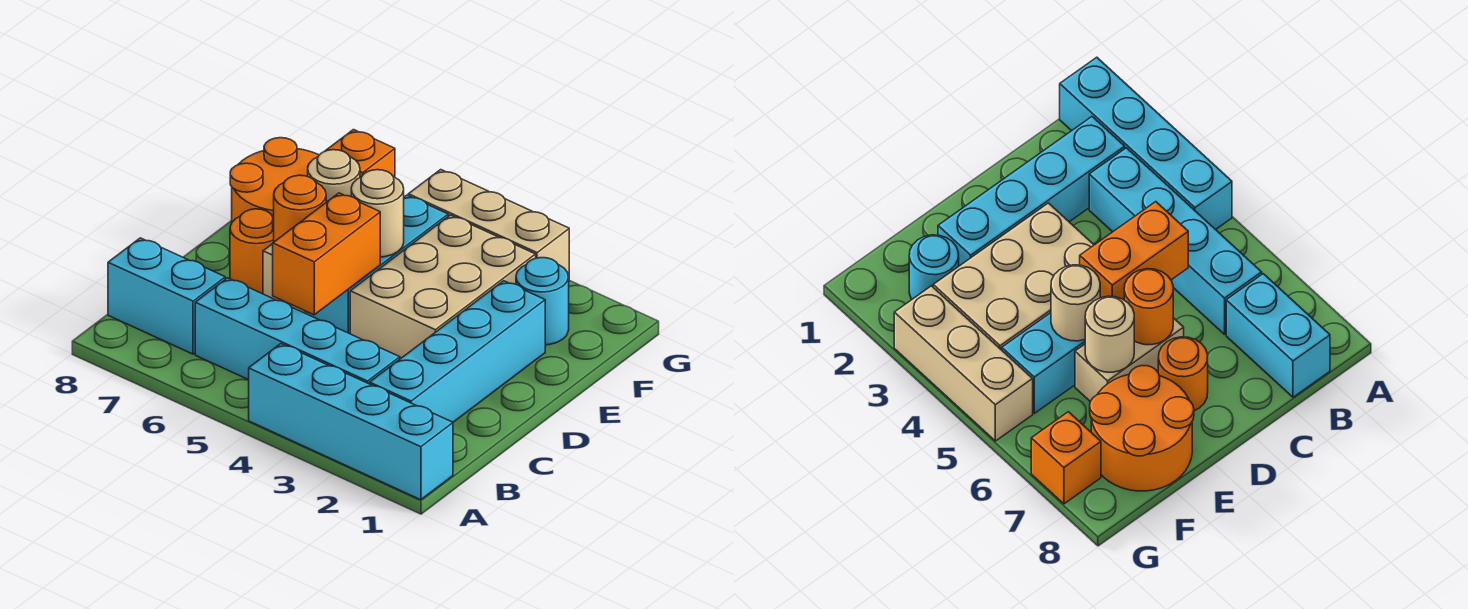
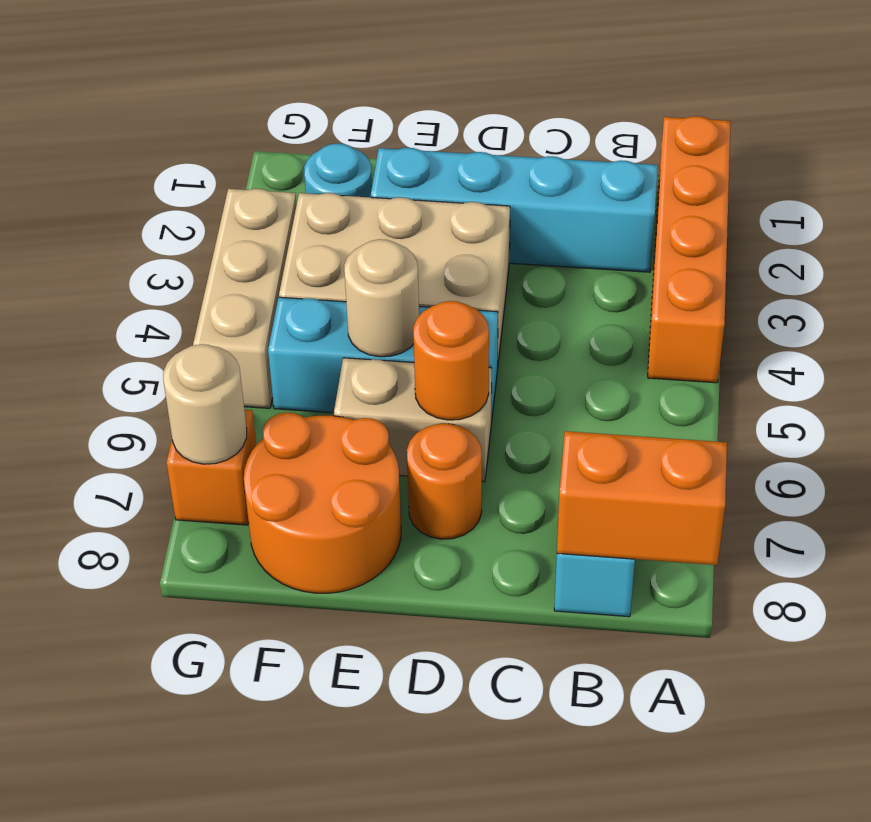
cyan 1x4 brick [249,344,453,500] -> orange 1x4 brick [648,116,731,383]
cyan 1x4 brick [195,278,400,384] -> none
orange 1x2 brick [273,193,380,315] -> orange 1x2 brick moved to [557,431,727,565]
tan 1x1 round brick [308,150,360,202] -> tan 1x1 round brick moved to [163,344,247,464]

